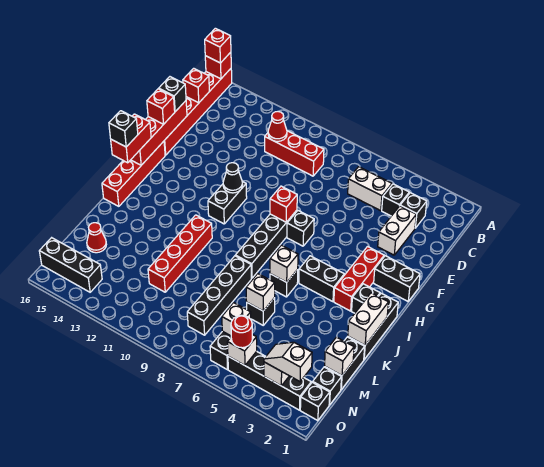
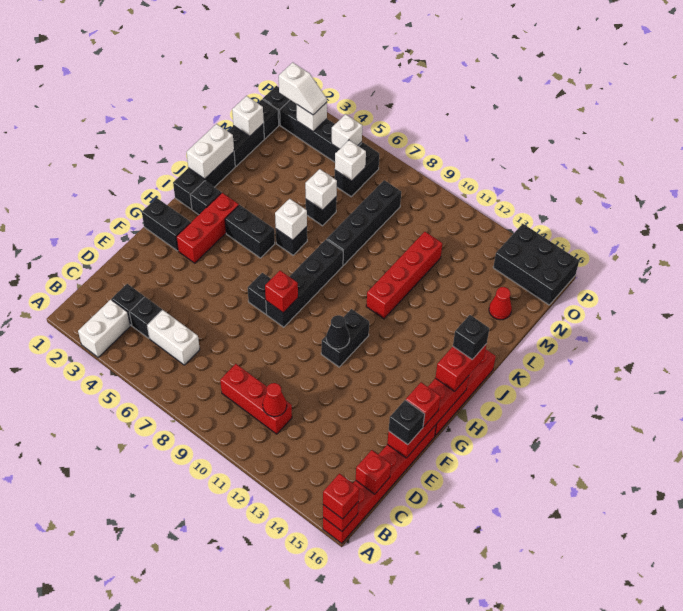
white 1x2 brick [378,206,416,255] -> white 1x2 brick moved to [78,300,130,357]
red 1x1 round brick [231,315,252,348] -> none
black 1x3 brick [39,238,102,292] -> black 2x3 brick [493,224,579,305]

